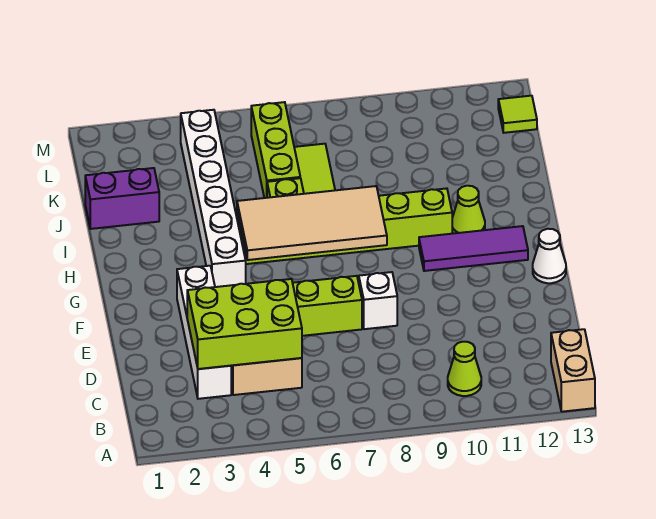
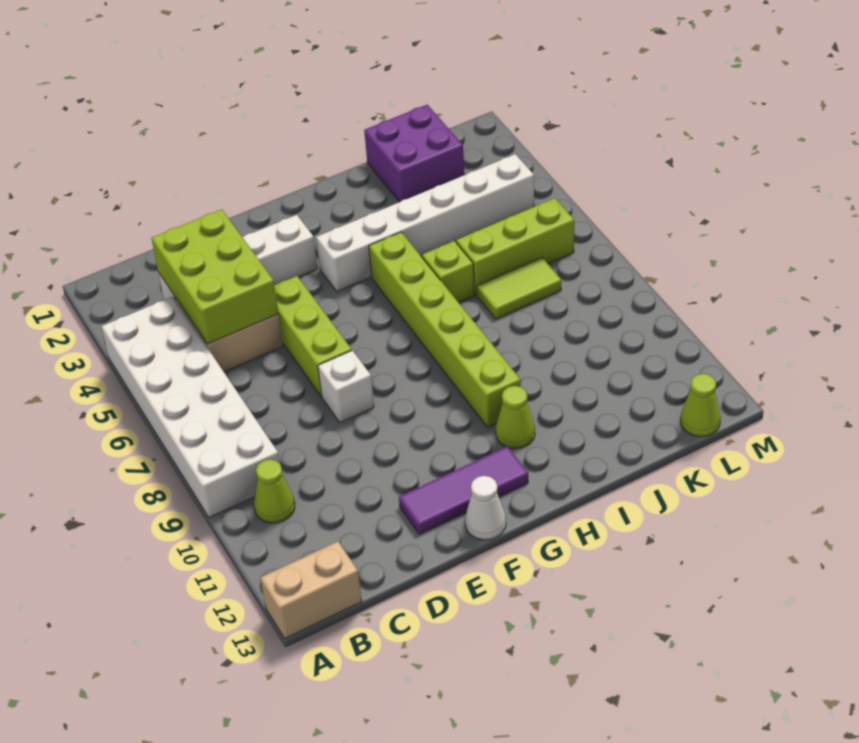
none -> white 2x6 brick [101,297,280,517]
tan 2x4 tile [237,186,387,260] -> none
purple 1x3 tile [419,226,528,271] -> purple 1x3 tile turned to [399,446,528,534]
purple 1x2 brick [85,168,159,229] -> purple 2x2 brick [364,105,464,202]
lime 1x1 tile [498,96,537,133] -> lime 1x1 cone [681,374,721,437]

